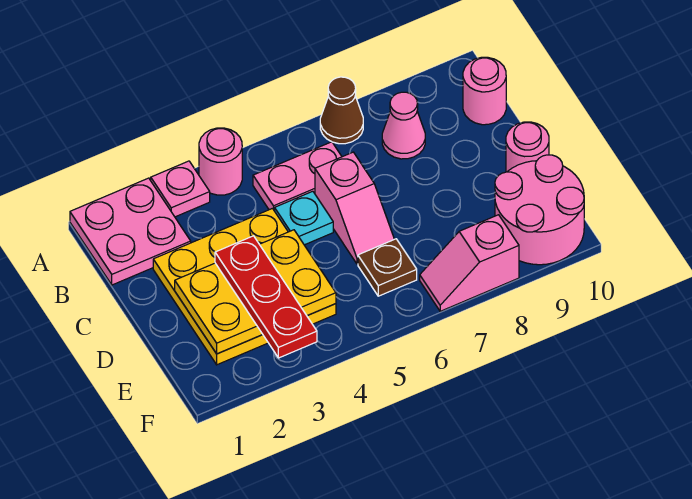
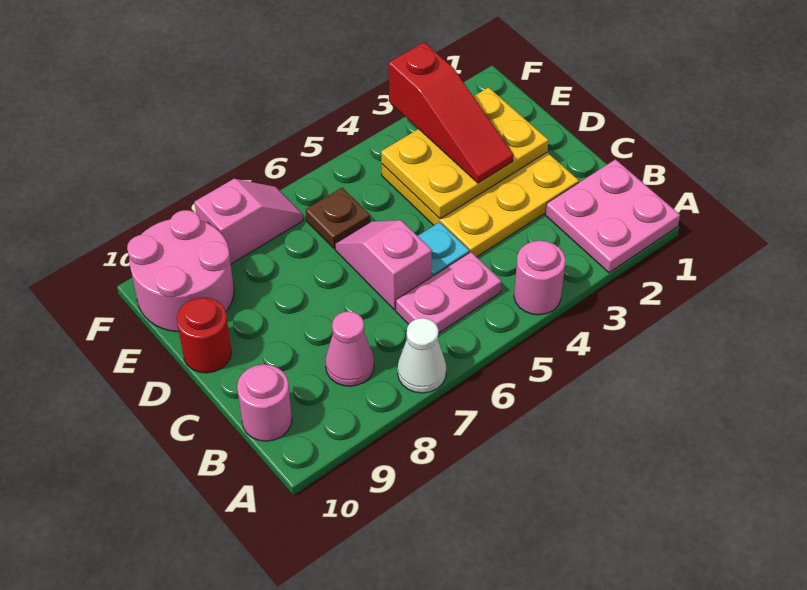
pink 1x1 plate [151,161,210,217] -> none
brown 1x1 cone [320,77,363,144] -> white 1x1 cone [397,318,446,393]
red 1x3 plate [215,236,317,358] -> red 1x3 slope [389,42,513,183]
pink 1x1 round brick [506,122,549,172] -> red 1x1 round brick [177,297,232,373]

